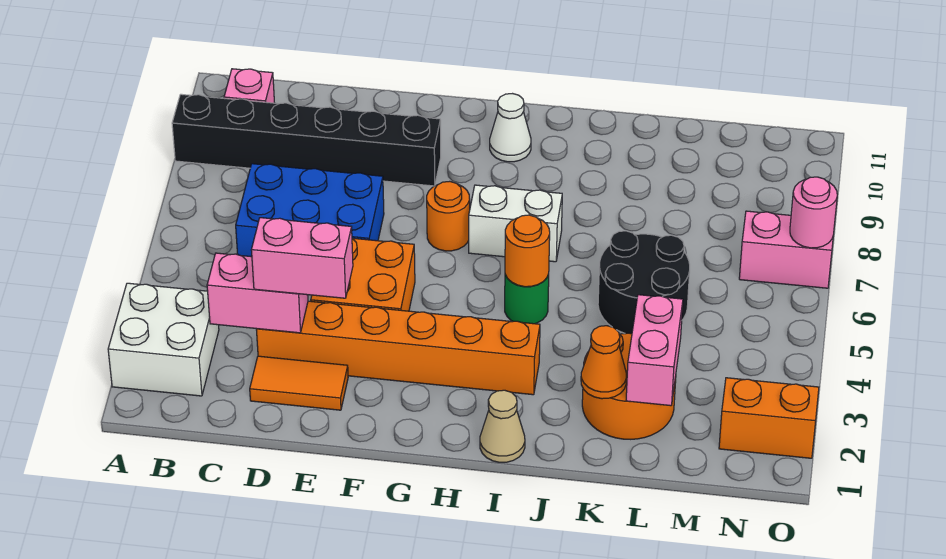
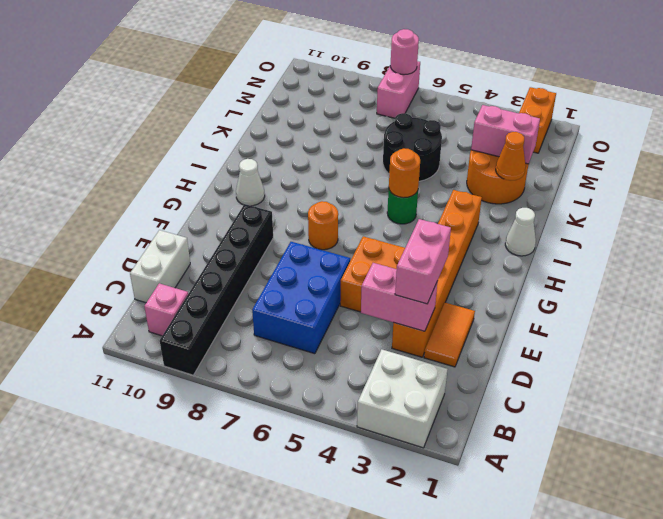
pink 1x2 brick [207,253,308,333] -> pink 1x2 brick turned to [361,263,437,331]
white 1x2 brick [469,185,562,262] -> white 1x2 brick moved to [130,230,190,303]
tan 1x1 cone [480,390,525,462] -> white 1x1 cone [505,208,536,256]

